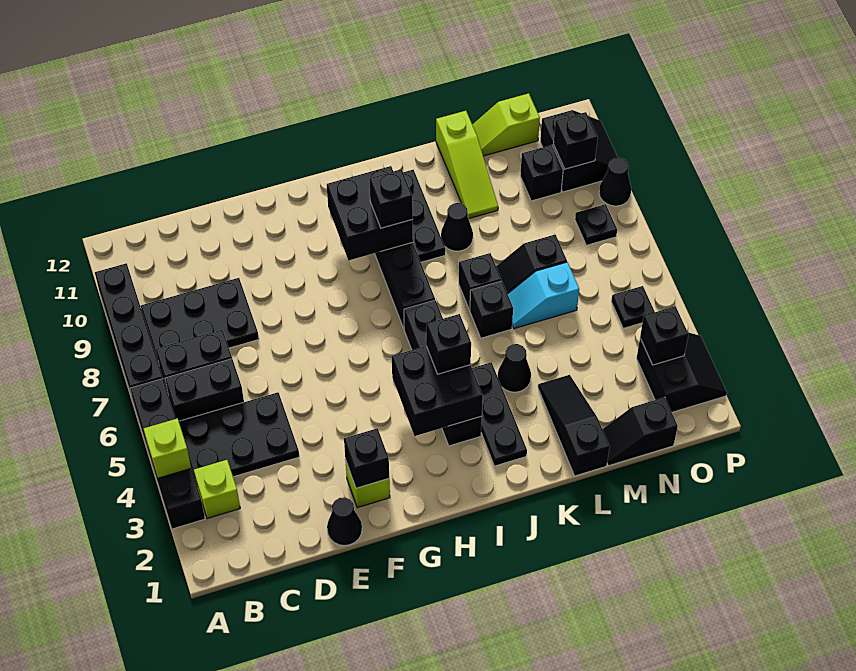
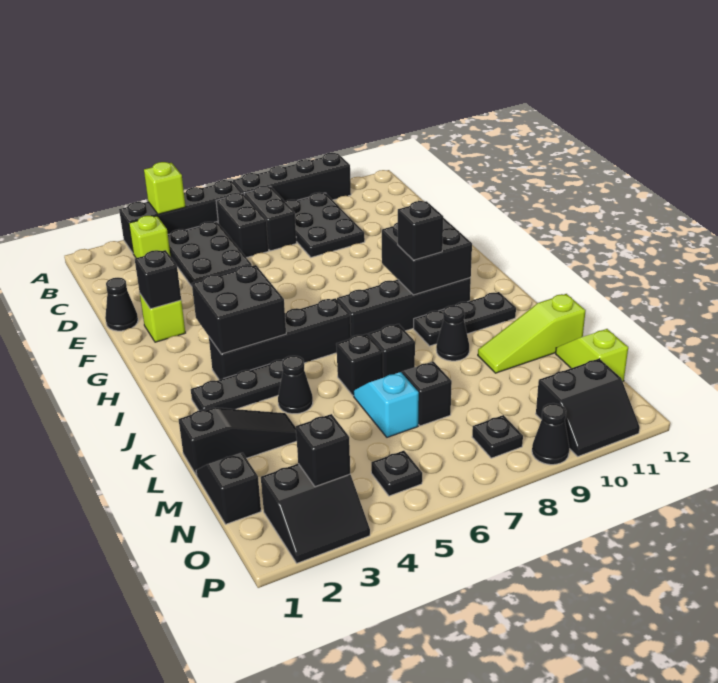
black 1x1 brick [426,314,471,374] -> none
black 1x1 brick [520,145,563,201] -> none
black 1x1 brick [554,112,598,169] -> none

